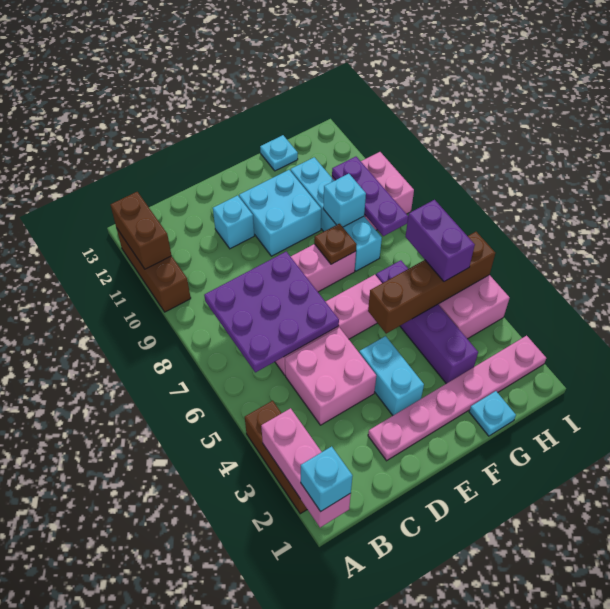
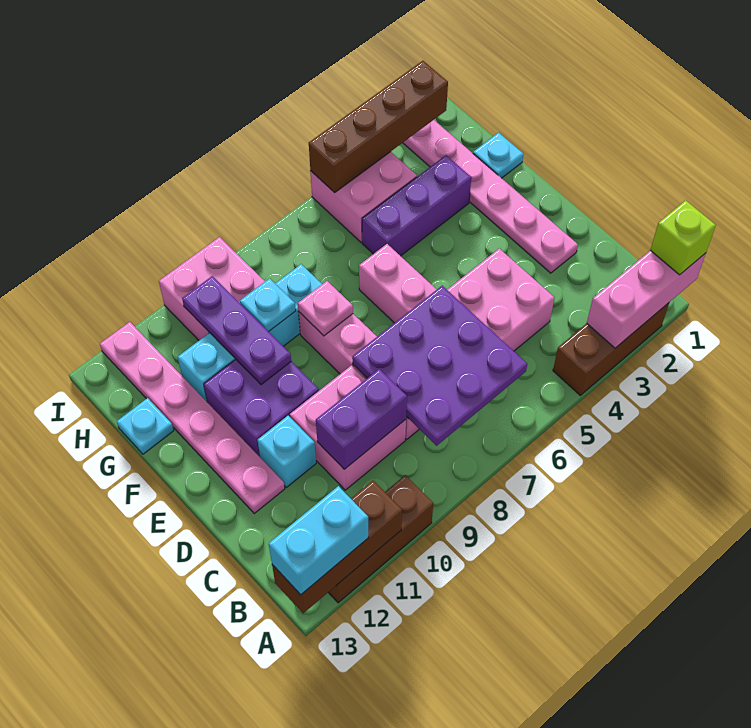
cyan 1x1 brick [301,446,352,511] -> lime 1x1 brick [651,200,716,275]
brown 1x2 brick [111,192,172,269] -> brown 1x3 brick [272,481,402,613]
none -> pink 2x2 brick [290,366,406,490]
none -> pink 1x6 plate [100,322,285,513]
cyan 1x2 brick [359,336,424,415] -> cyan 1x2 brick moved to [269,486,368,595]
cyan 2x2 brick [239,170,321,256] -> purple 2x2 brick [204,359,319,457]
brown 1x4 brick [368,232,495,334] -> brown 1x4 brick turned to [309,61,448,193]
brown 1x1 plate [314,224,357,264] -> pink 1x1 plate [298,281,353,336]
purple 1x4 brick [376,260,478,384] -> purple 1x3 brick [362,155,471,256]
cyan 1x1 brick [323,174,366,227] -> cyan 1x1 plate [240,278,296,332]
purple 1x2 brick [405,200,475,282] -> purple 1x2 brick moved to [316,369,407,469]
purple 1x3 plate [332,157,408,236] -> purple 1x3 plate turned to [182,276,291,385]

